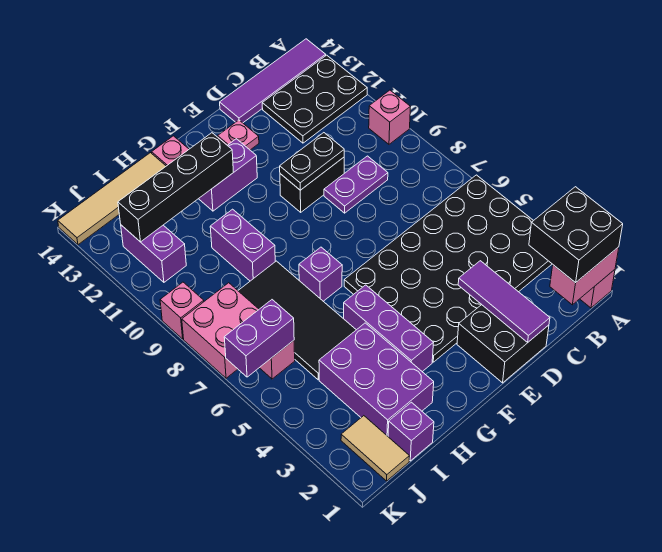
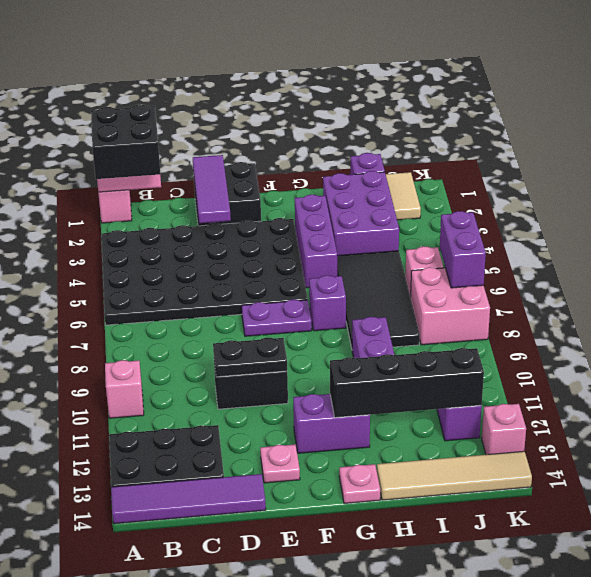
purple 1x2 plate [324,156,388,213] -> purple 1x2 plate moved to [242,300,312,336]
purple 1x2 brick [224,300,294,377] -> purple 1x2 brick turned to [440,211,486,288]
pink 1x1 brick [160,282,204,339] -> pink 1x1 brick moved to [482,404,526,455]

